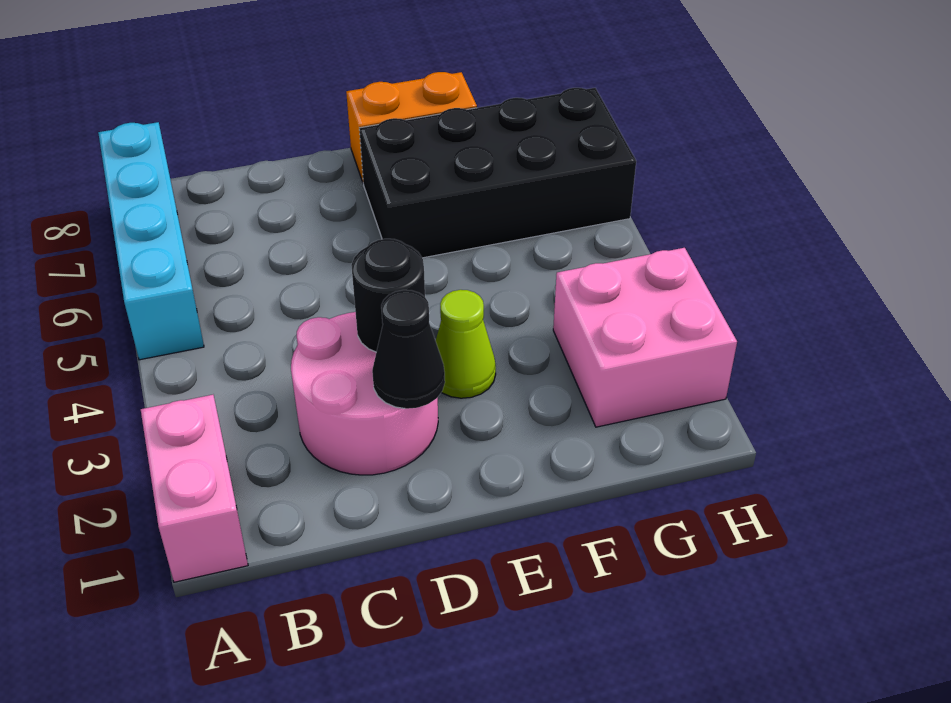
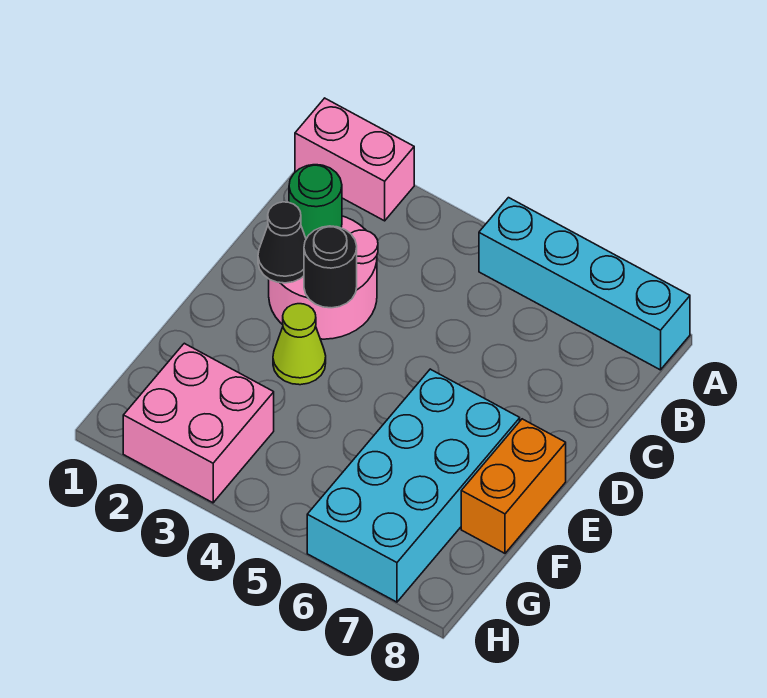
none -> green 1x1 round brick [289,165,342,239]
black 2x4 brick [359,88,636,258] -> cyan 2x4 brick [307,369,520,602]

